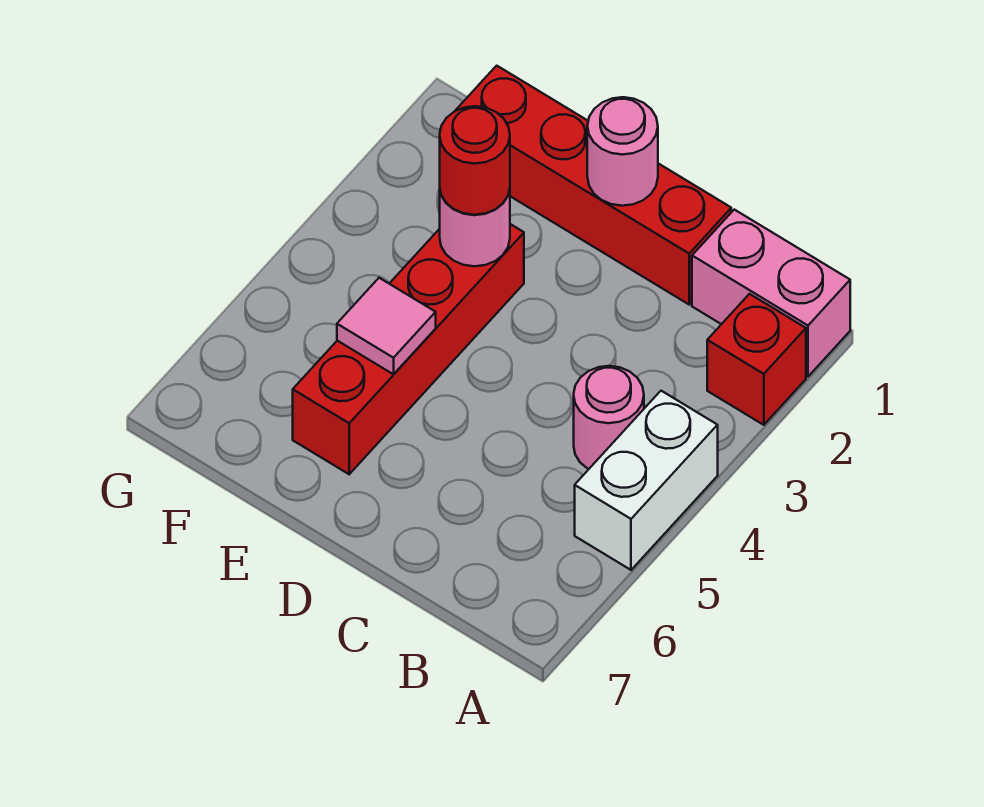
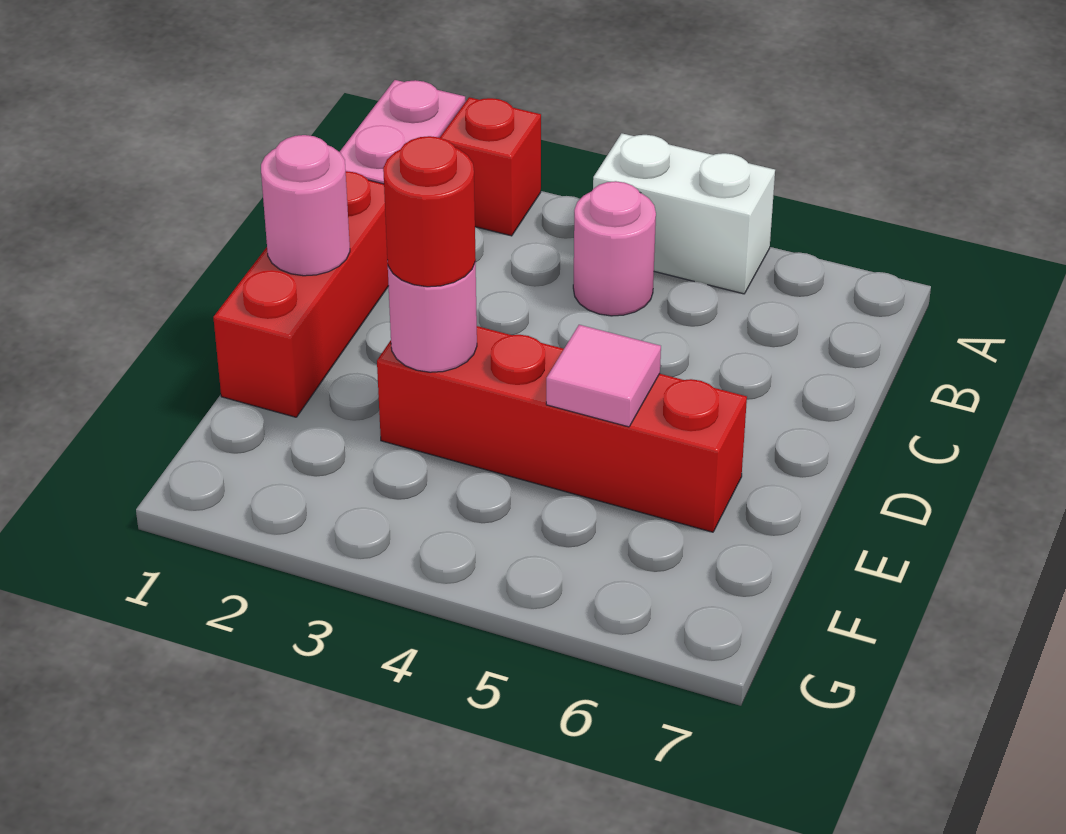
red 1x4 brick [455,66,731,304] -> red 1x3 brick [213,171,389,417]

